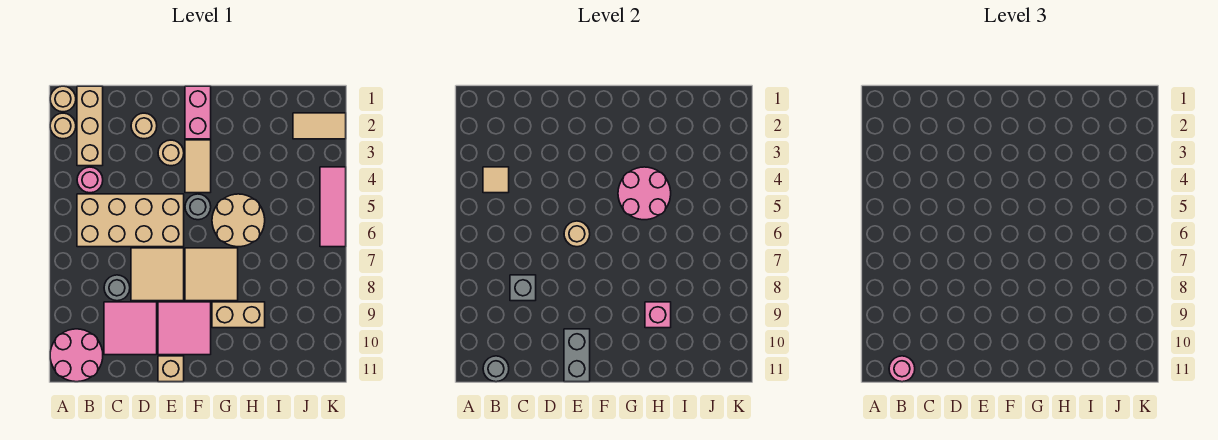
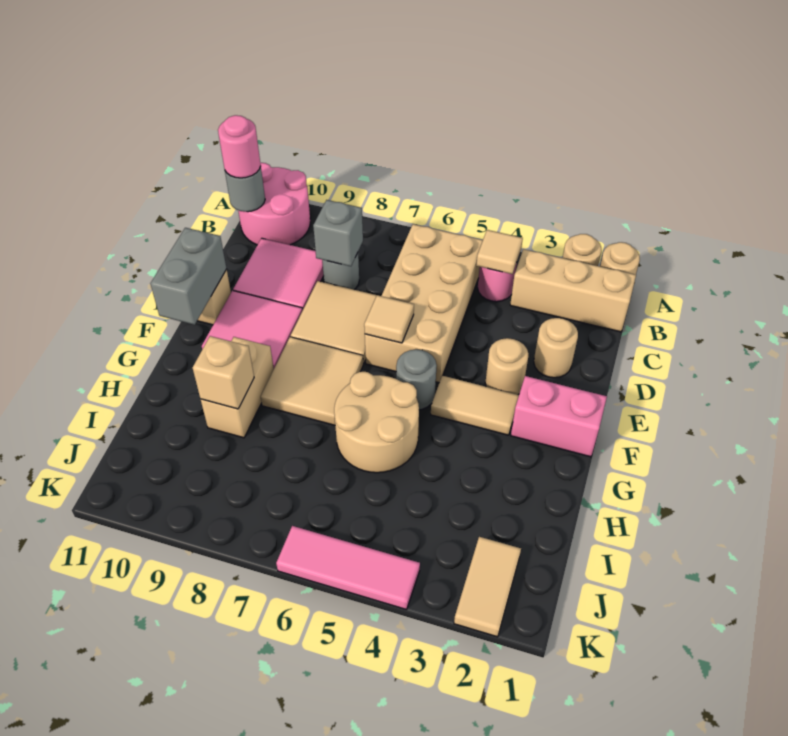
tan 1x1 round brick [564,221,590,247] -> tan 1x1 tile [364,295,414,343]
grey 1x2 brick [564,329,590,382] -> grey 1x2 brick turned to [150,228,227,325]
pink 2x2 round brick [618,167,671,220] -> none
pink 1x1 brick [645,302,671,328] -> tan 1x1 brick [193,336,254,409]

